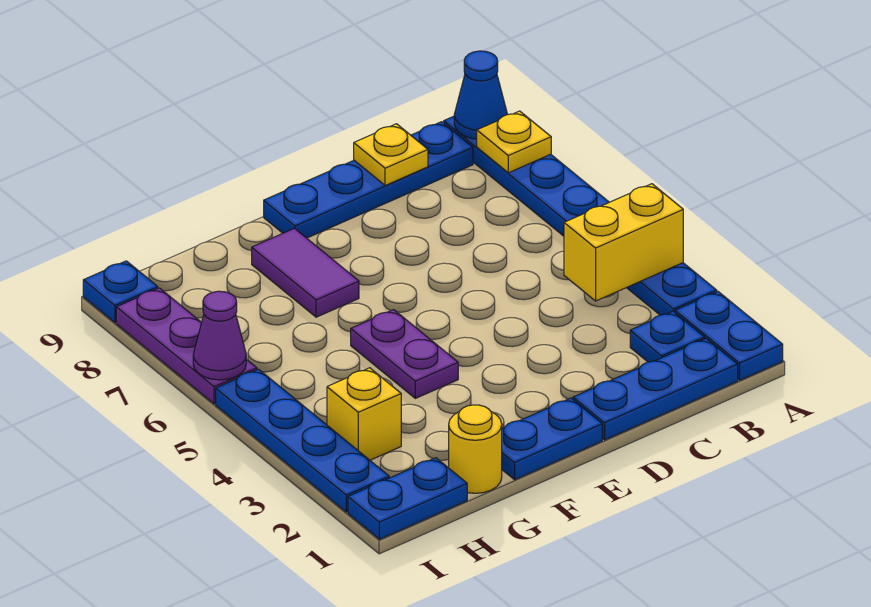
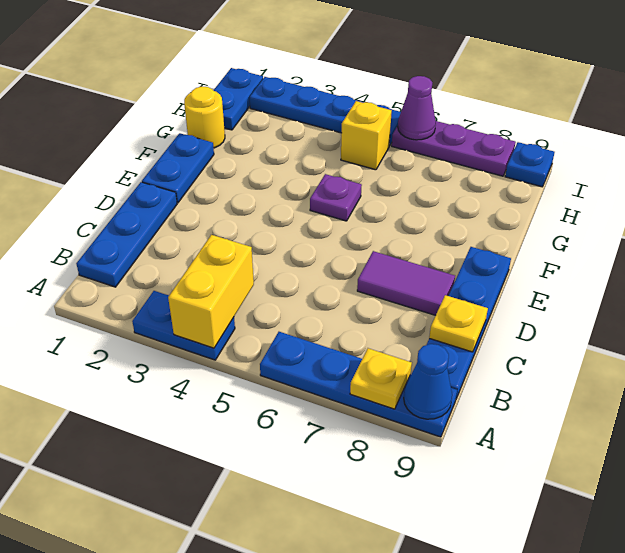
blue 1x2 plate [675,292,783,380] -> none
blue 1x1 plate [630,311,705,362] -> none
purple 1x2 plate [351,310,458,398] -> purple 1x1 plate [310,174,362,221]
purple 1x2 tile [252,228,359,317] -> purple 1x2 tile moved to [357,251,455,315]
yellow 1x1 brick [327,368,401,460] -> yellow 1x1 brick moved to [341,101,392,170]

